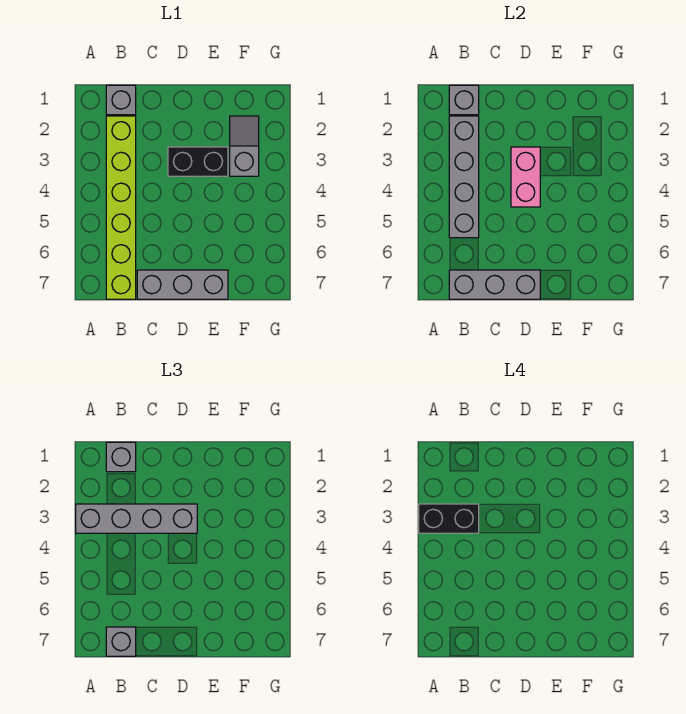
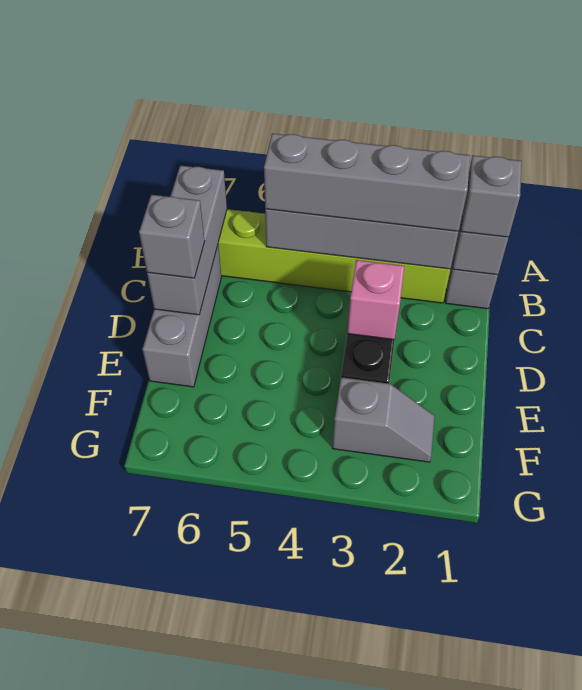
grey 1x4 brick [76,504,197,533] -> grey 1x4 brick turned to [264,133,470,231]
black 1x2 brick [419,504,479,533] -> none
grey 1x1 brick [106,627,136,656] -> grey 1x1 brick moved to [139,195,205,278]
pink 1x2 brick [511,147,540,207] -> pink 1x1 brick [347,260,404,340]

